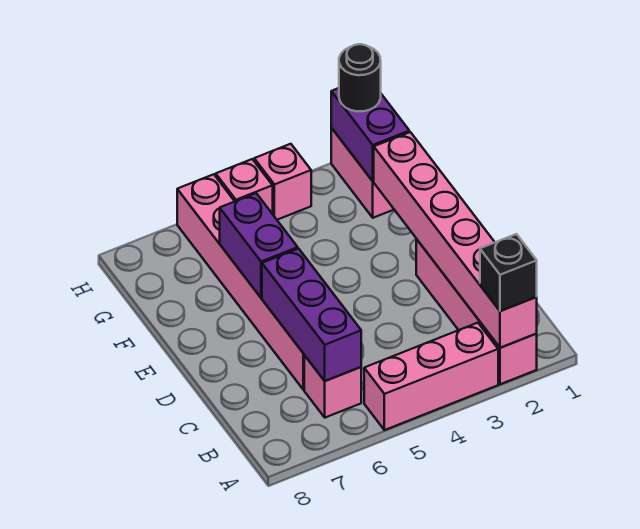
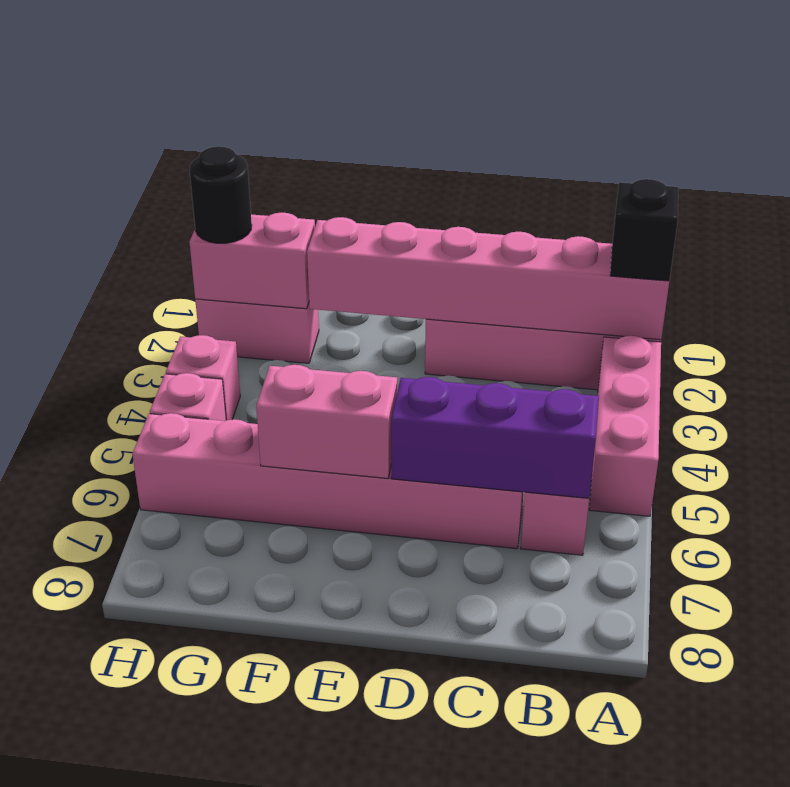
purple 1x2 brick [220,193,298,298] -> pink 1x2 brick [256,365,397,478]
purple 1x2 brick [331,88,409,181] -> pink 1x2 brick [189,212,315,309]

